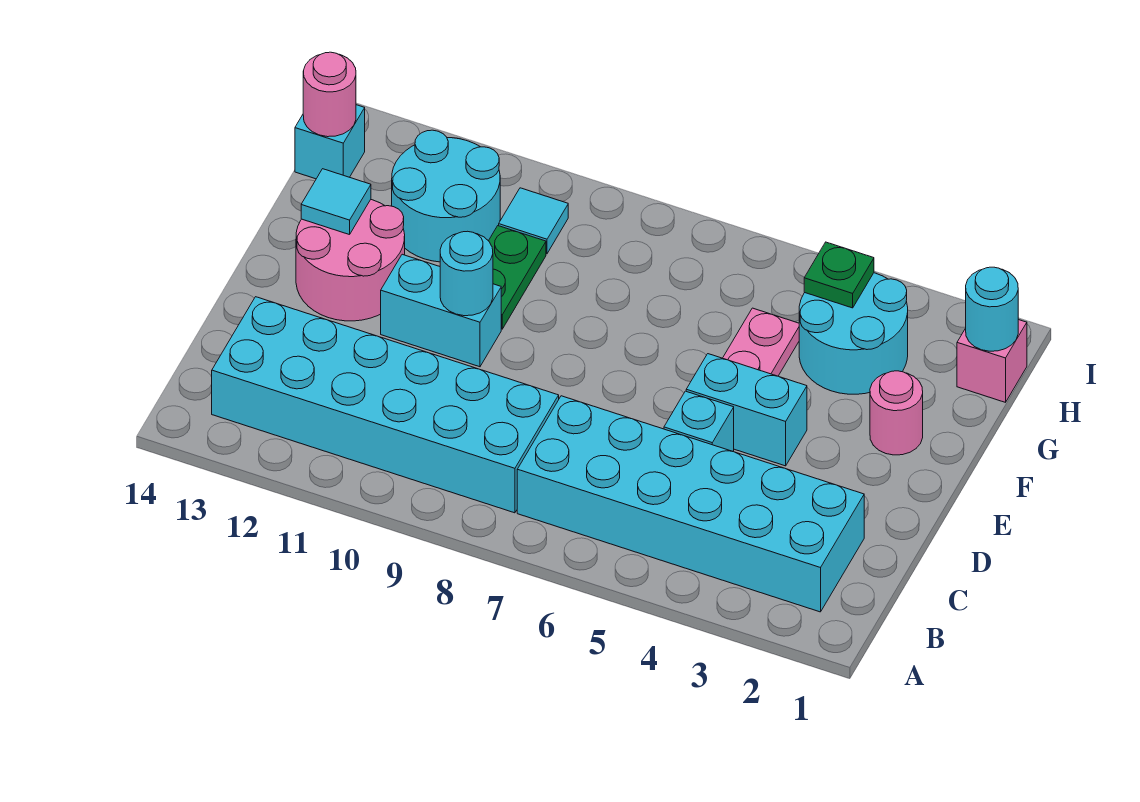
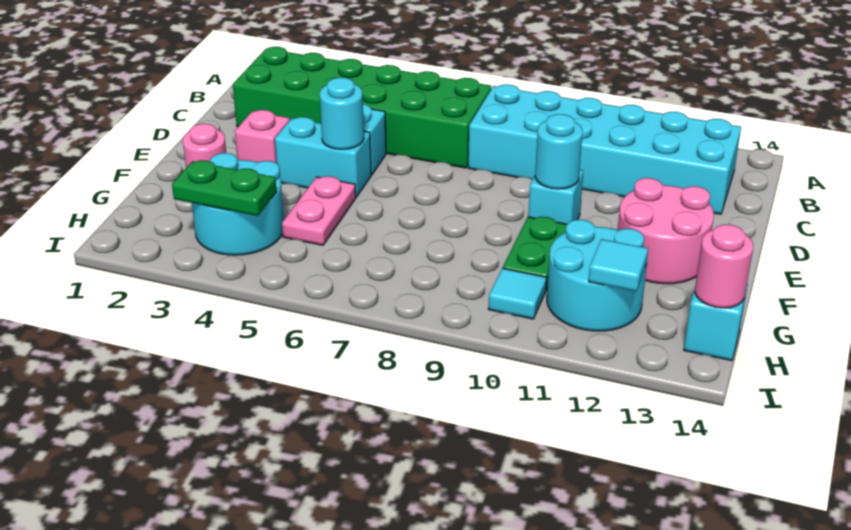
cyan 2x6 brick [517,396,864,612] -> green 2x6 brick [233,47,491,168]
cyan 1x2 brick [381,254,501,367] -> cyan 1x1 brick [528,170,583,224]
cyan 1x1 tile [301,169,371,235] -> cyan 1x1 tile moved to [588,239,648,291]
pink 1x1 brick [957,320,1027,402] -> pink 1x1 brick moved to [235,110,290,163]
cyan 1x1 round brick [966,267,1018,351] -> cyan 1x1 round brick moved to [320,78,364,149]
green 1x1 plate [804,242,874,308] -> green 1x2 plate [172,160,276,216]

